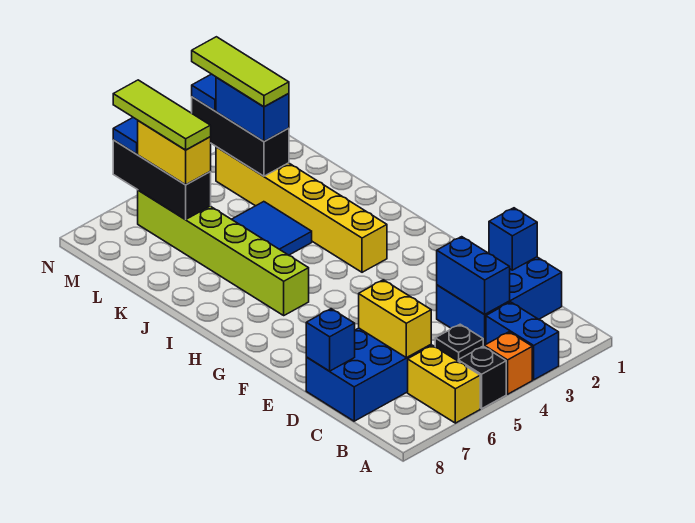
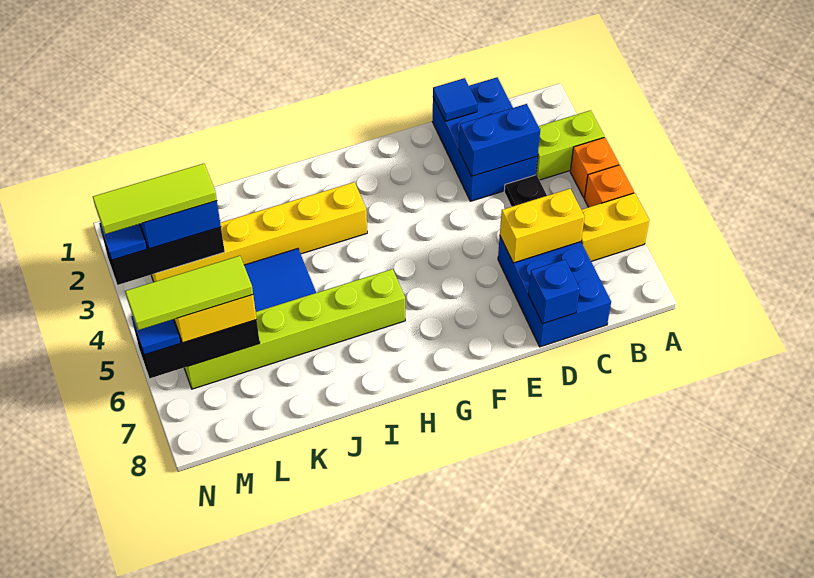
blue 1x2 brick [486,302,559,380] -> lime 1x2 brick [536,110,604,180]
black 1x1 brick [458,346,506,409] -> orange 1x1 brick [584,165,634,207]
blue 1x1 brick [489,208,537,270] -> blue 1x1 tile [433,78,477,121]

